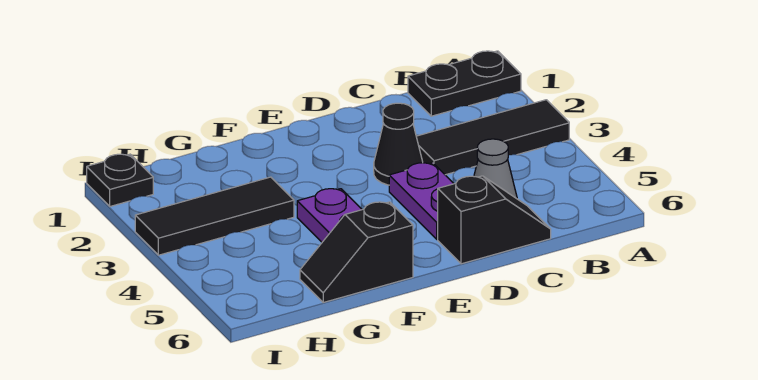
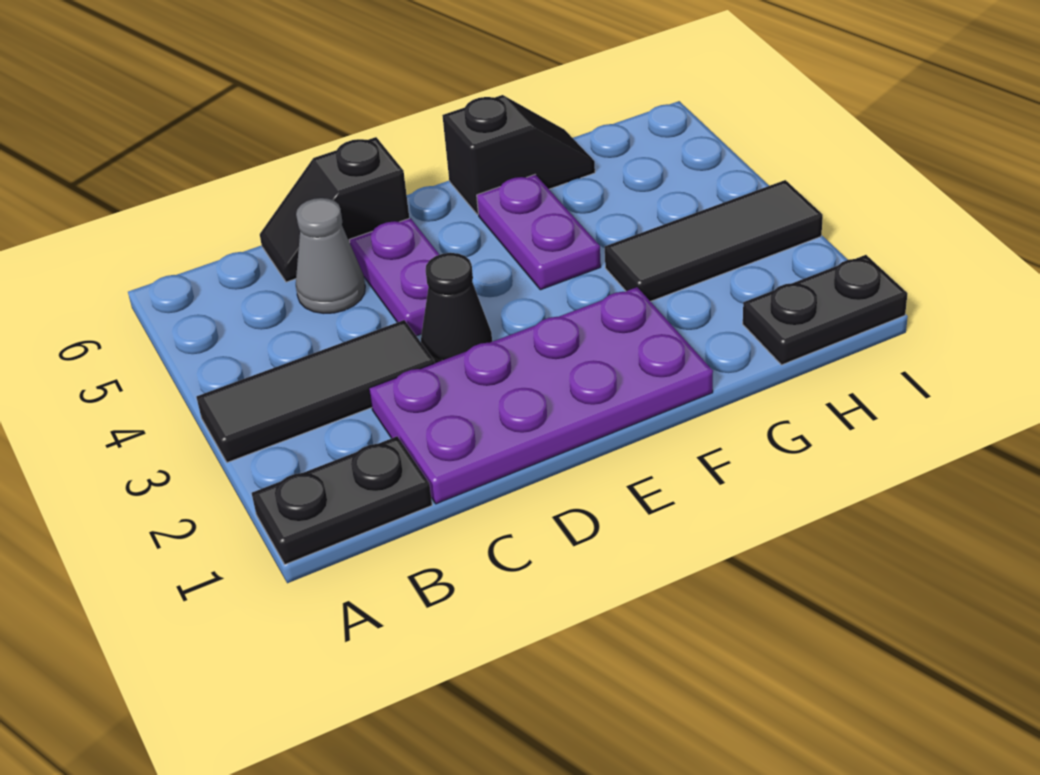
none -> purple 2x4 plate [369,287,713,504]
black 1x1 plate [87,154,153,206] -> black 1x2 plate [743,255,908,365]

